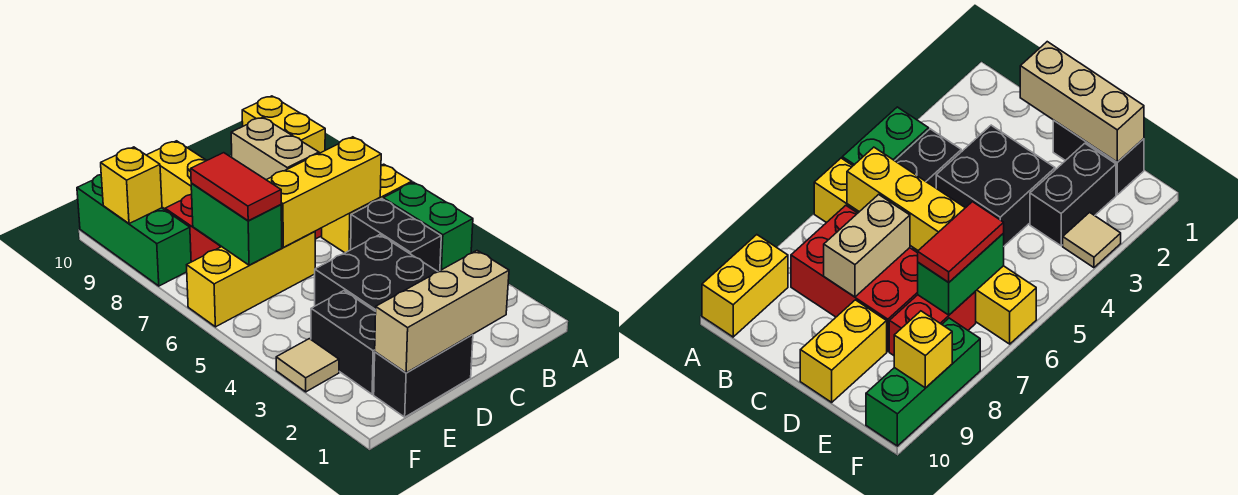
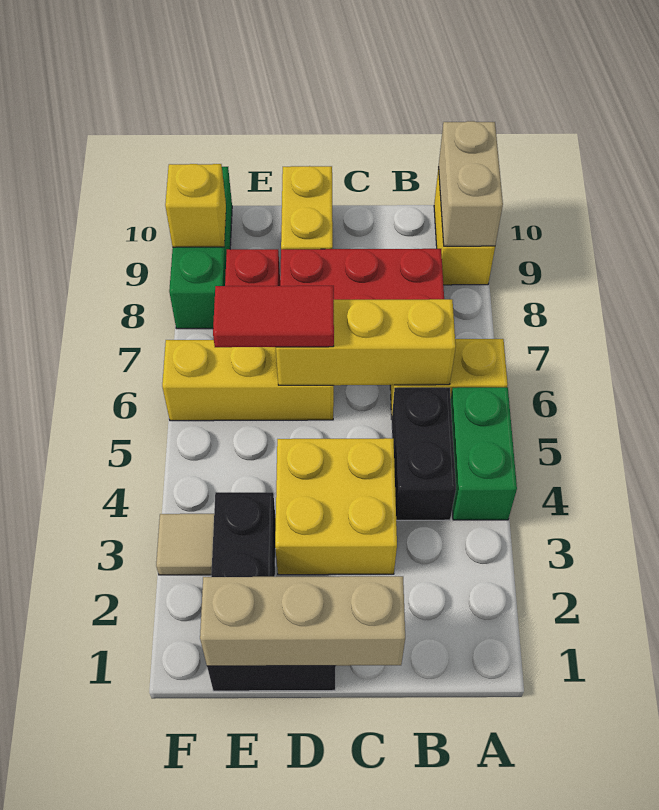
black 2x2 brick [315,235,438,311] -> yellow 2x2 brick [275,438,397,575]
tan 1x2 brick [231,117,319,180] -> tan 1x2 brick moved to [439,121,503,246]
green 1x2 brick [191,184,282,265] -> none
red 1x2 tile [191,153,281,221] -> red 1x2 tile turned to [213,286,334,347]

